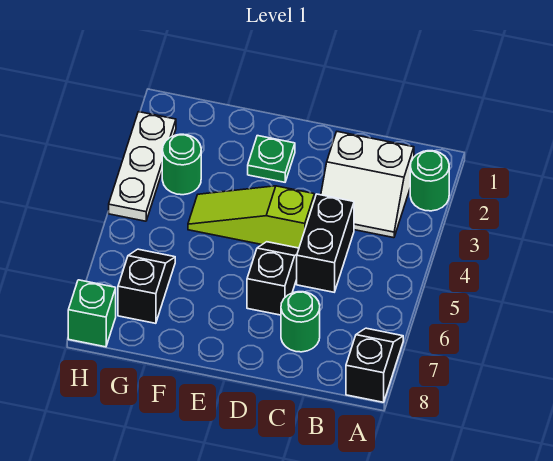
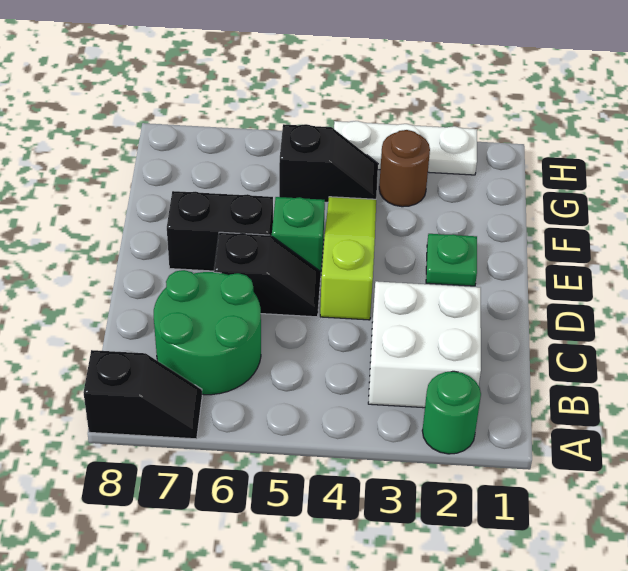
white 2x2 slope [321,132,414,238] -> white 2x2 brick [368,281,481,408]
black 1x2 brick [297,194,354,292] -> black 1x2 brick moved to [167,191,273,271]
green 1x1 round brick [281,292,320,352] -> green 2x2 round brick [154,270,261,395]
green 1x1 round brick [162,134,201,195] -> brown 1x1 round brick [379,130,430,207]
black 1x2 slope [118,249,175,323] -> black 1x2 slope moved to [279,124,378,202]
green 1x1 brick [68,280,116,347] -> green 1x1 brick moved to [272,197,325,272]

